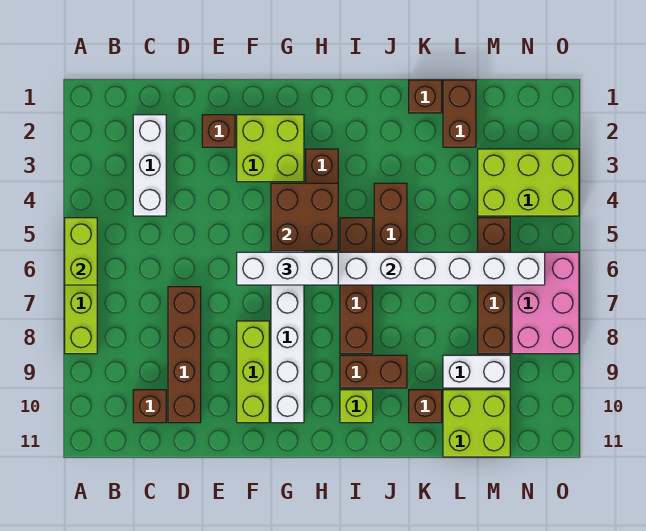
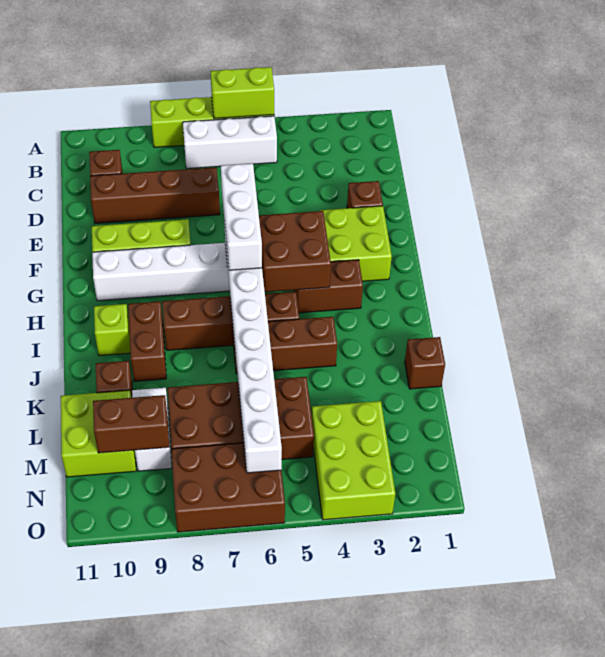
white 1x3 brick [133,115,166,216] -> white 1x3 brick moved to [183,116,277,169]
brown 1x2 brick [443,80,476,147] -> brown 1x2 brick moved to [93,395,169,453]
brown 1x4 brick [478,218,510,354] -> brown 2x4 brick [168,377,314,459]
pink 2x3 brick [512,252,579,354] -> brown 2x3 brick [171,443,285,532]

